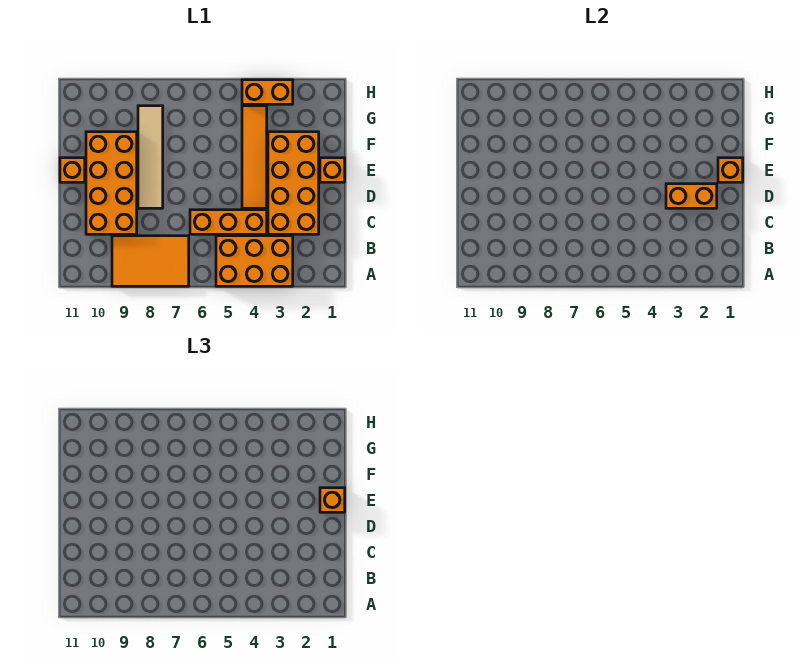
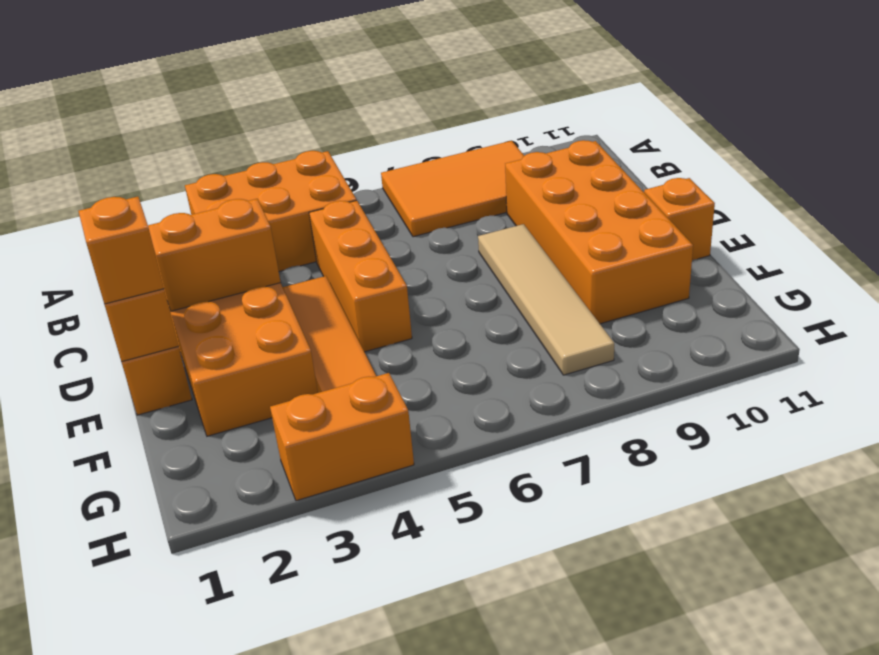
orange 1x3 brick [190,210,267,234] -> orange 1x3 brick turned to [309,200,412,352]

